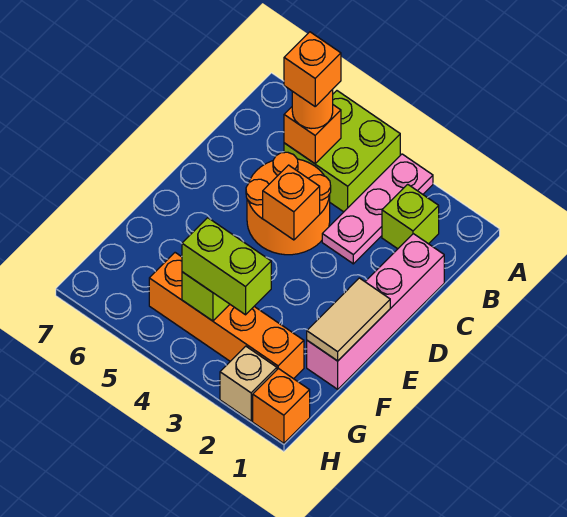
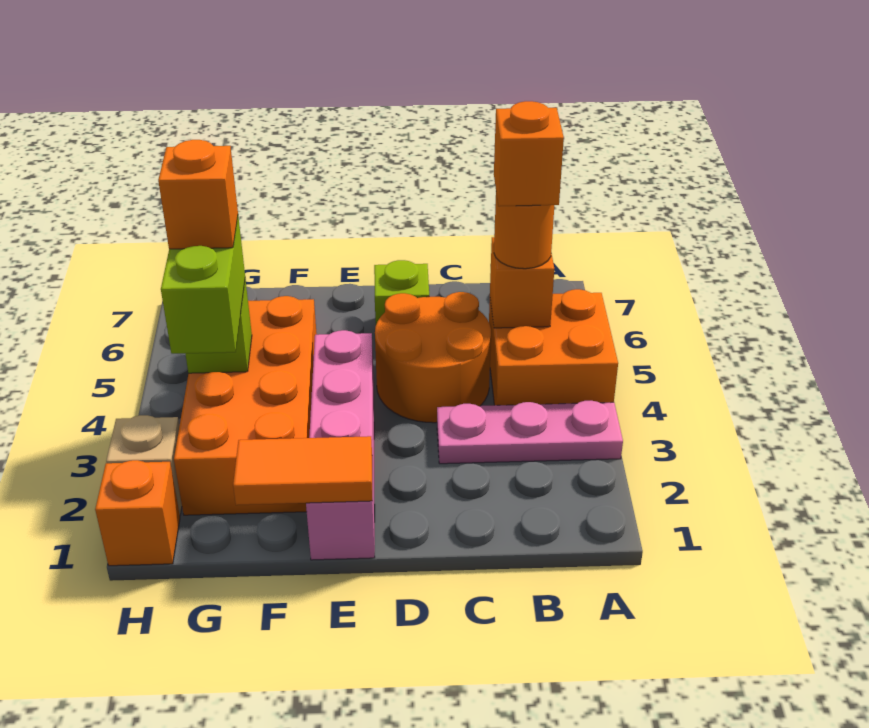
lime 2x2 brick [284,91,400,212] -> orange 2x2 brick [489,289,618,405]
lime 1x1 brick [382,184,439,249] -> lime 1x1 brick moved to [374,260,429,324]
pink 1x4 brick [307,234,444,389] -> pink 1x4 brick turned to [306,330,375,560]
orange 1x1 brick [263,165,320,240] -> orange 1x1 brick moved to [158,140,238,249]
tan 1x2 tile [307,278,390,361] -> orange 1x2 tile [233,436,372,505]
orange 1x4 brick [149,253,304,379] -> orange 2x4 brick [174,296,317,515]

